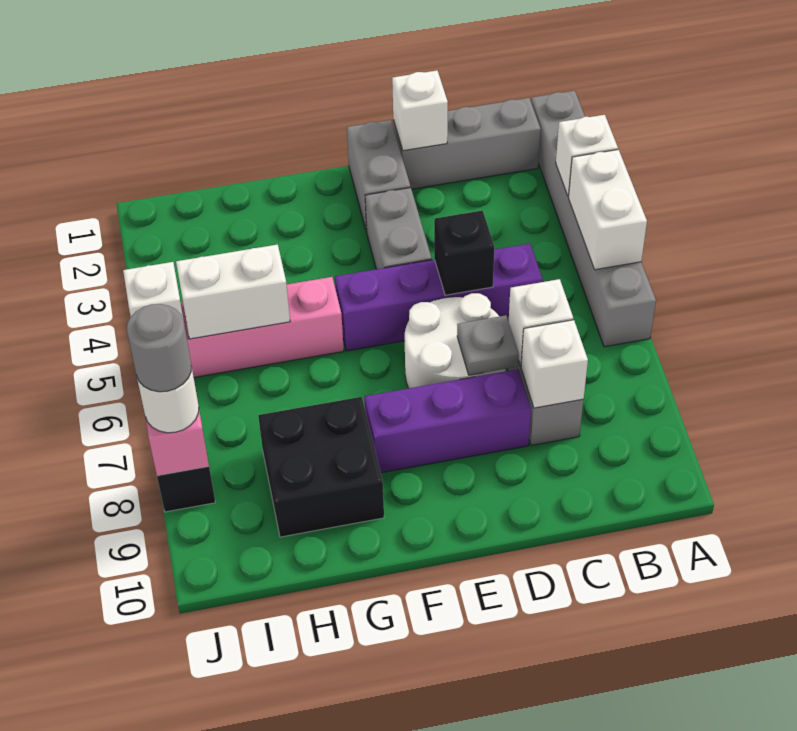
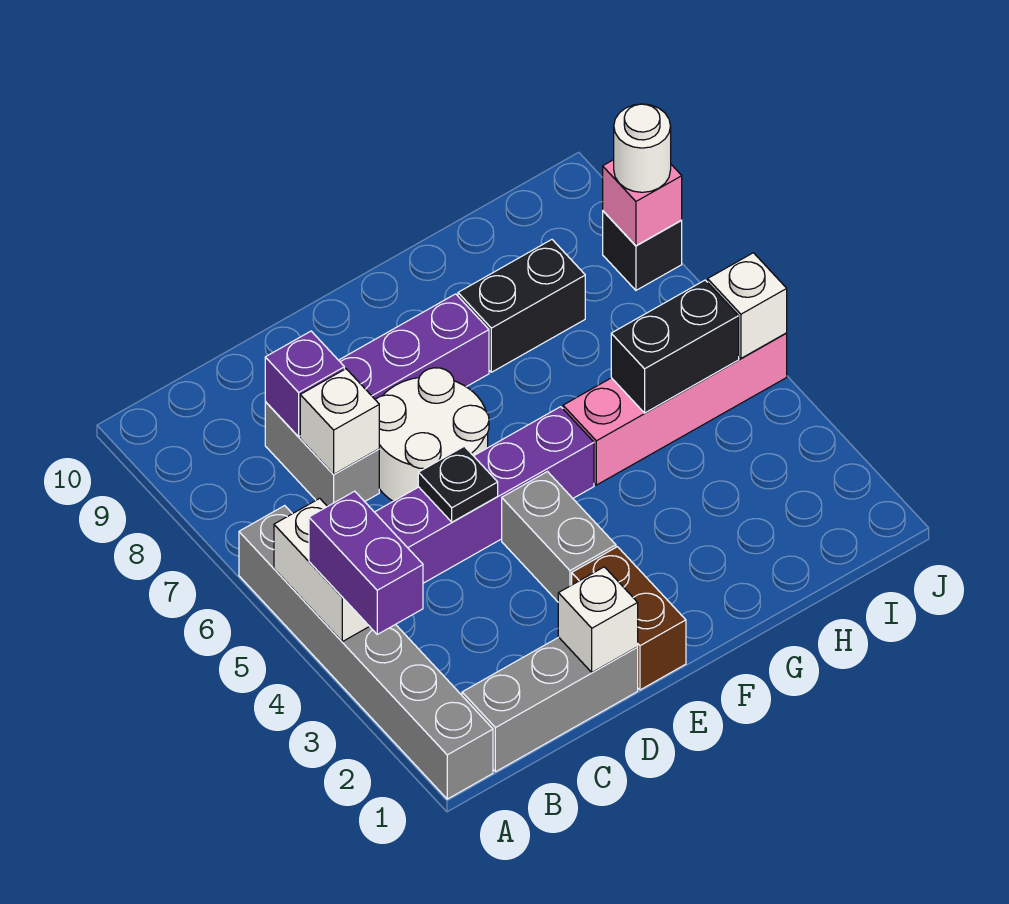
white 1x1 brick [556,115,618,197] -> none
none -> purple 1x2 brick [309,491,423,634]
white 1x1 brick [521,320,588,408] -> purple 1x1 brick [265,331,344,437]
black 1x1 brick [434,211,494,295] -> black 1x1 plate [418,446,498,522]
grey 1x1 plate [457,315,519,375] -> none
grey 1x2 brick [347,120,410,232] -> brown 1x2 brick [572,547,686,690]
black 2x2 brick [258,397,384,537] -> black 1x2 brick [458,240,585,372]
white 1x2 brick [176,244,290,339] -> black 1x2 brick [611,280,739,413]
grey 1x1 round brick [127,304,191,392] -> none

